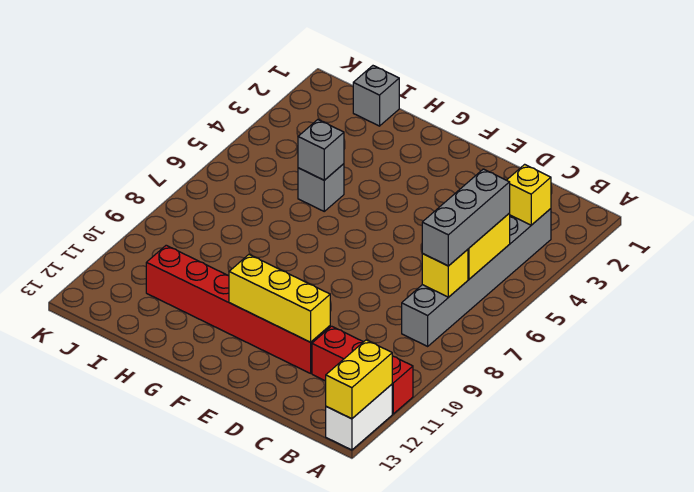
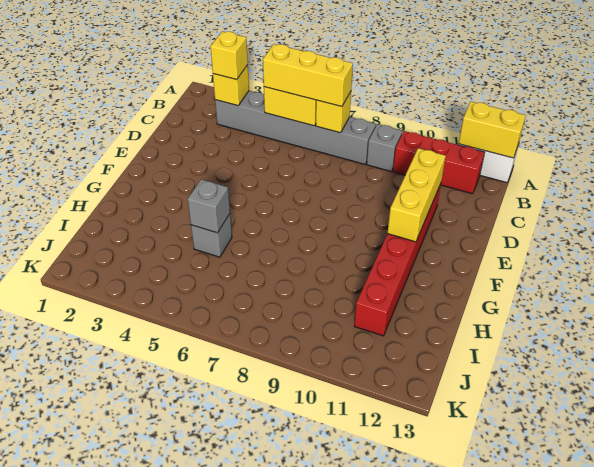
red 1x3 brick [312,326,413,414] -> red 1x3 brick turned to [393,131,485,194]
none -> yellow 1x1 brick [210,31,248,80]
grey 1x3 brick [422,169,510,266] -> yellow 1x3 brick [263,44,353,107]
grey 1x1 brick [353,66,399,126] -> grey 1x1 brick moved to [367,124,402,172]

